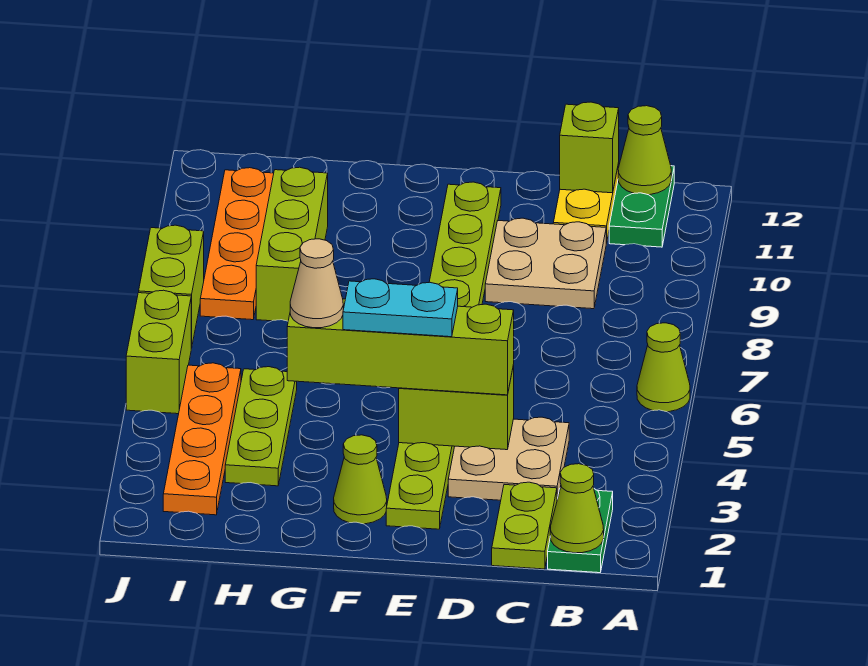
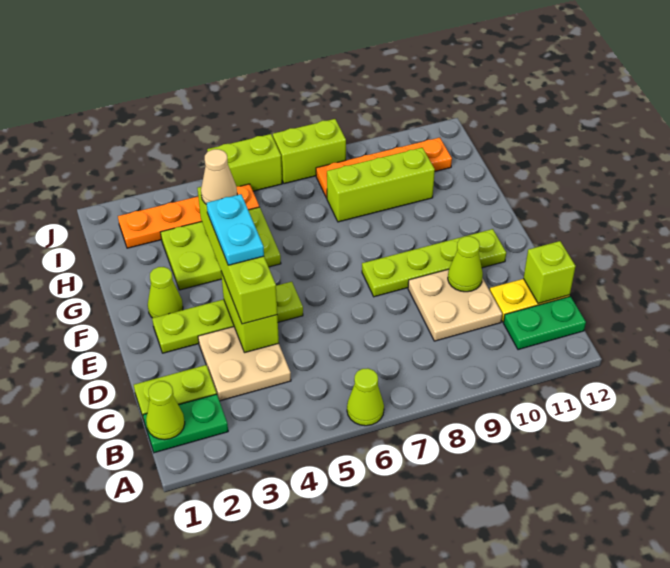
lime 1x1 cone [618,106,671,195] -> lime 1x1 cone moved to [448,236,483,292]
lime 1x3 plate [225,367,297,486] -> lime 2x3 plate [161,207,281,290]

